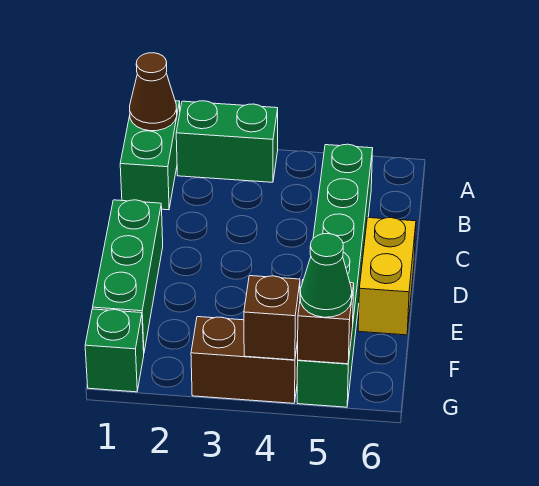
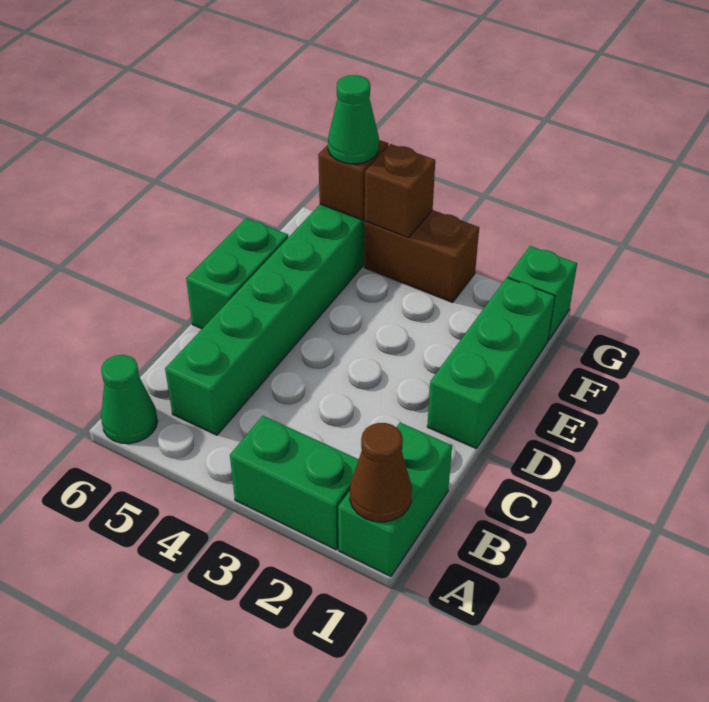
none -> green 1x1 cone [101,355,158,444]
yellow 1x2 brick [358,218,416,335] -> green 1x2 brick [186,218,288,329]

